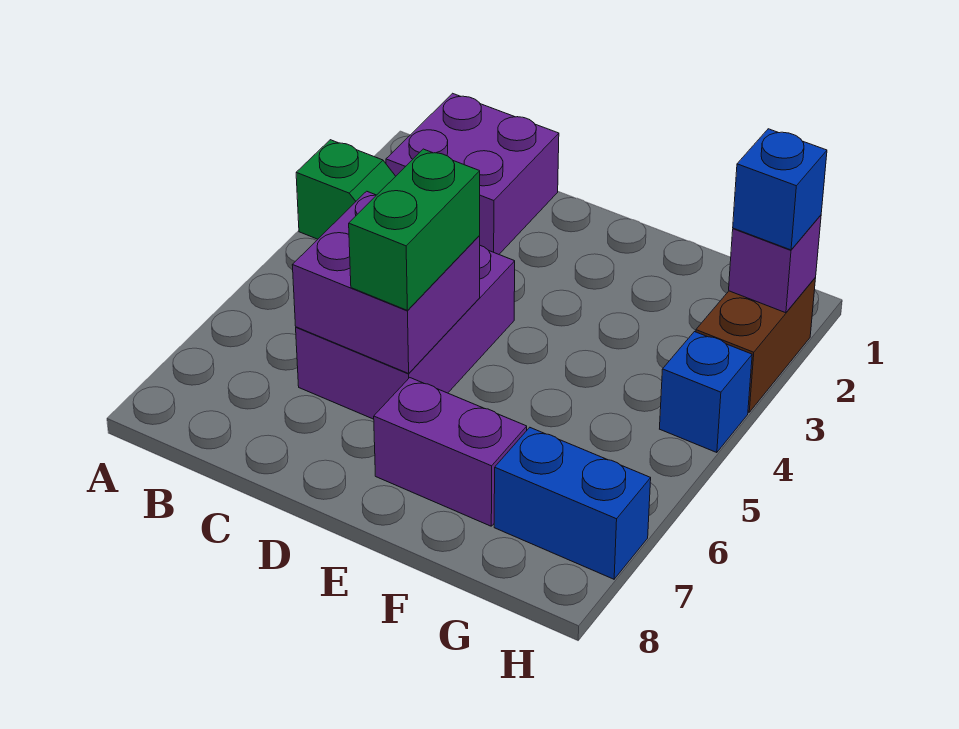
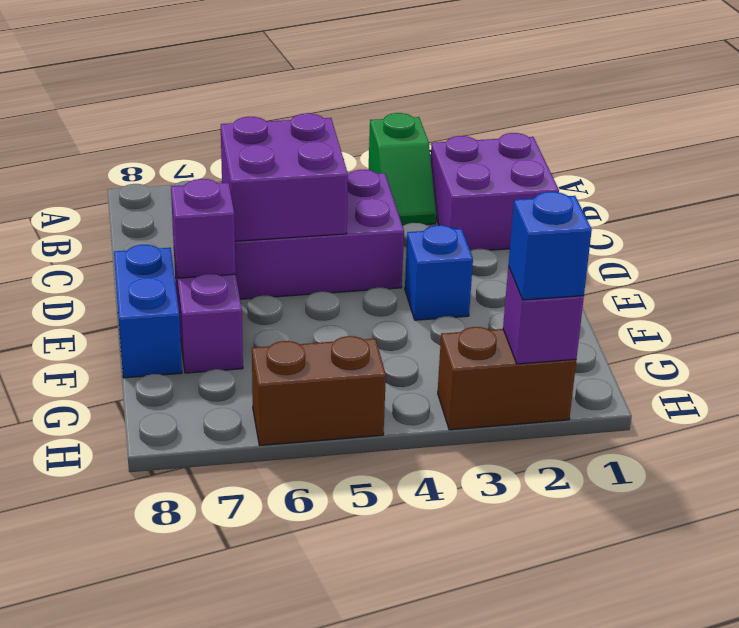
green 1x2 brick [349,149,480,310] -> none
none -> purple 1x1 brick [171,179,236,278]
blue 1x2 brick [494,428,651,579] -> blue 1x2 brick moved to [114,245,182,378]
blue 1x1 brick [660,332,752,453] -> blue 1x1 brick moved to [405,225,473,320]
none -> brown 1x2 brick [252,336,386,445]

